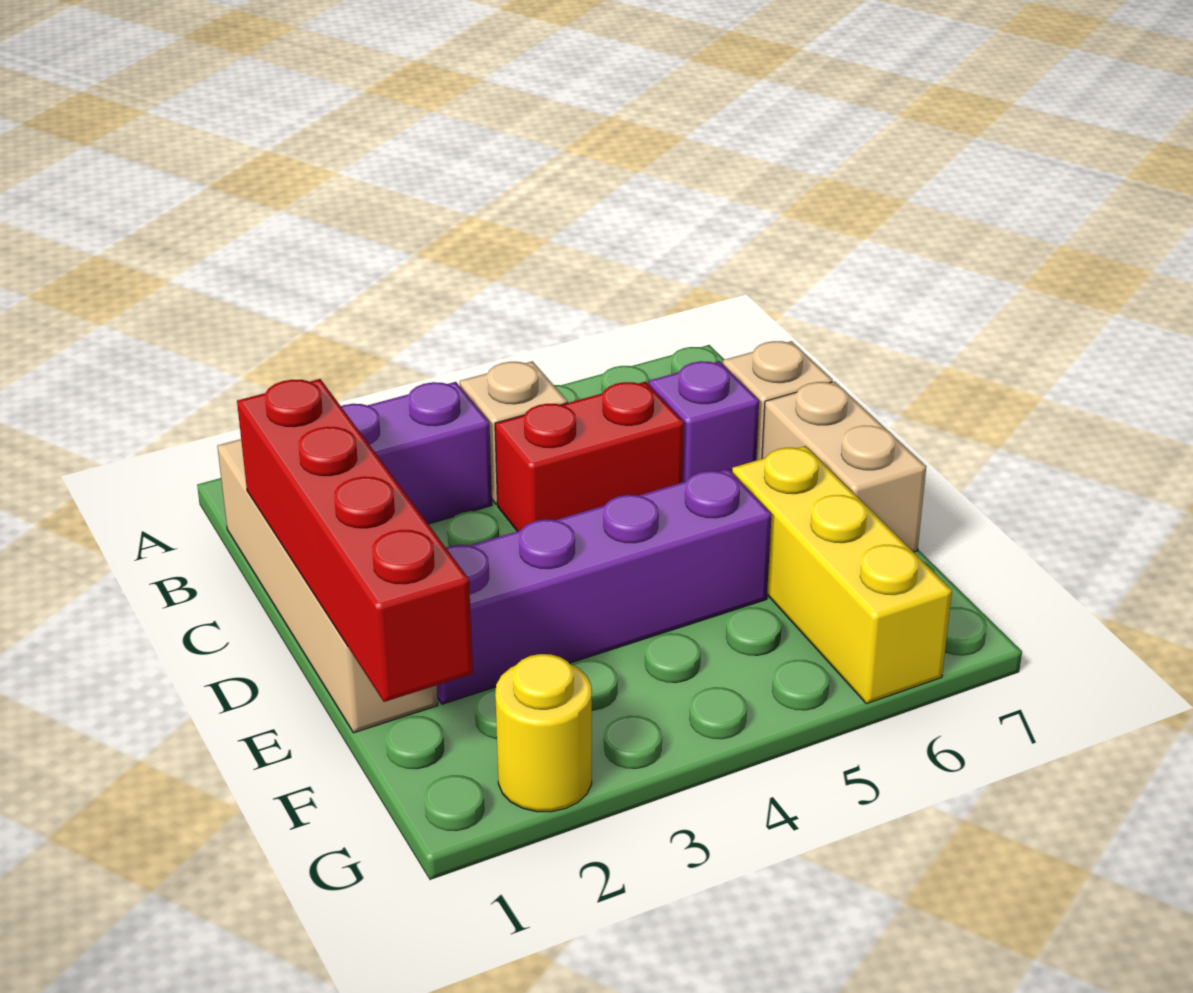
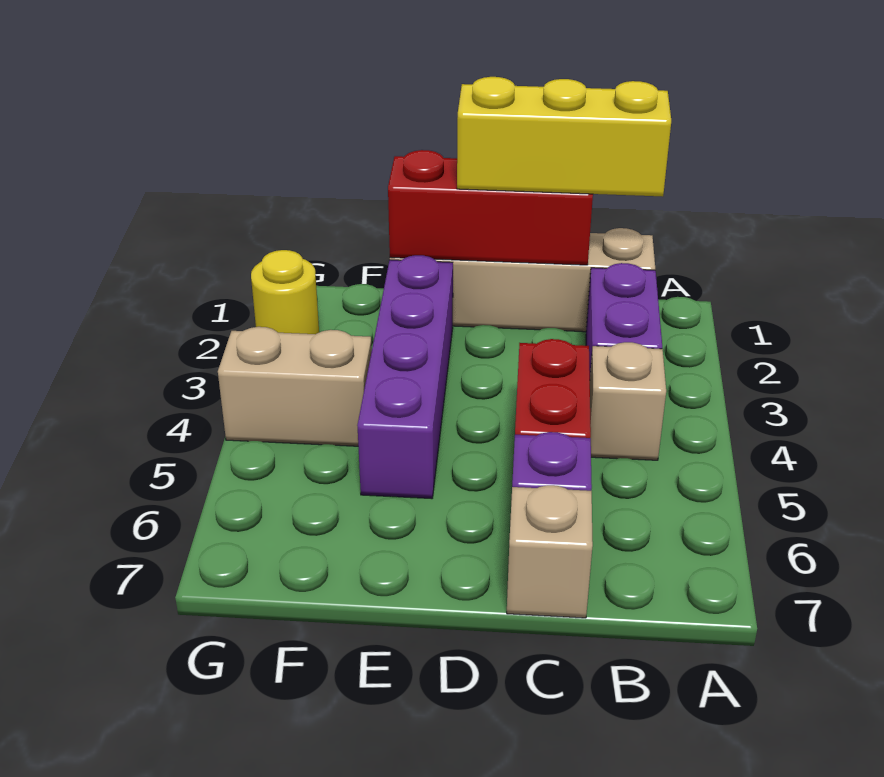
red 1x4 brick [237,379,473,702] -> red 1x3 brick [388,150,593,265]
tan 1x2 brick [762,381,926,552] -> tan 1x2 brick moved to [218,327,372,446]
yellow 1x3 brick [732,446,952,704] -> yellow 1x3 brick moved to [457,77,671,196]

